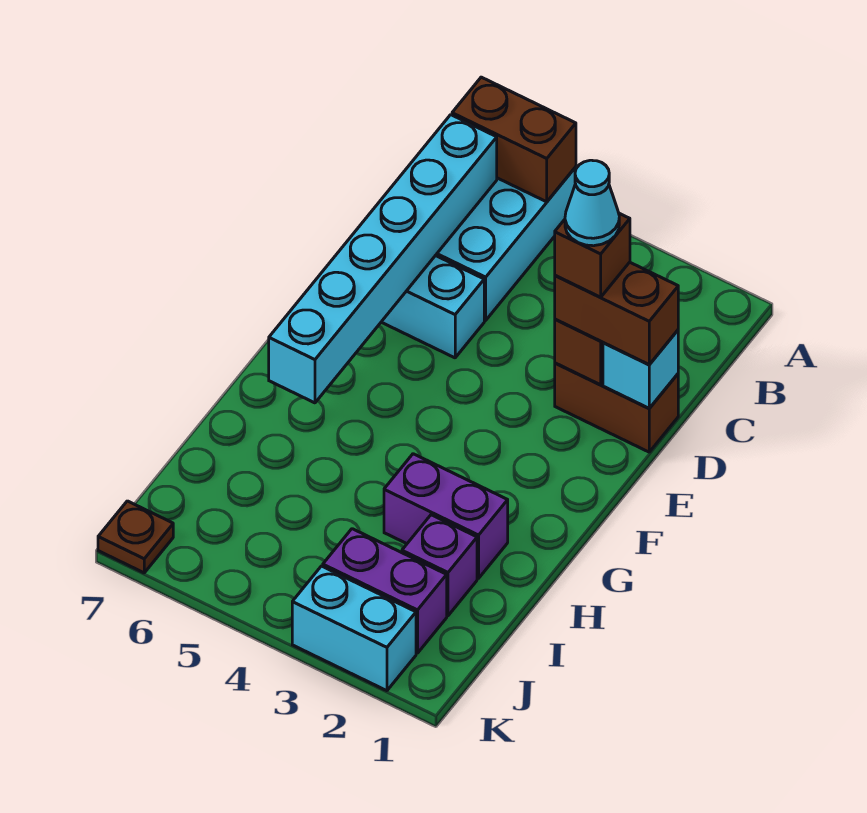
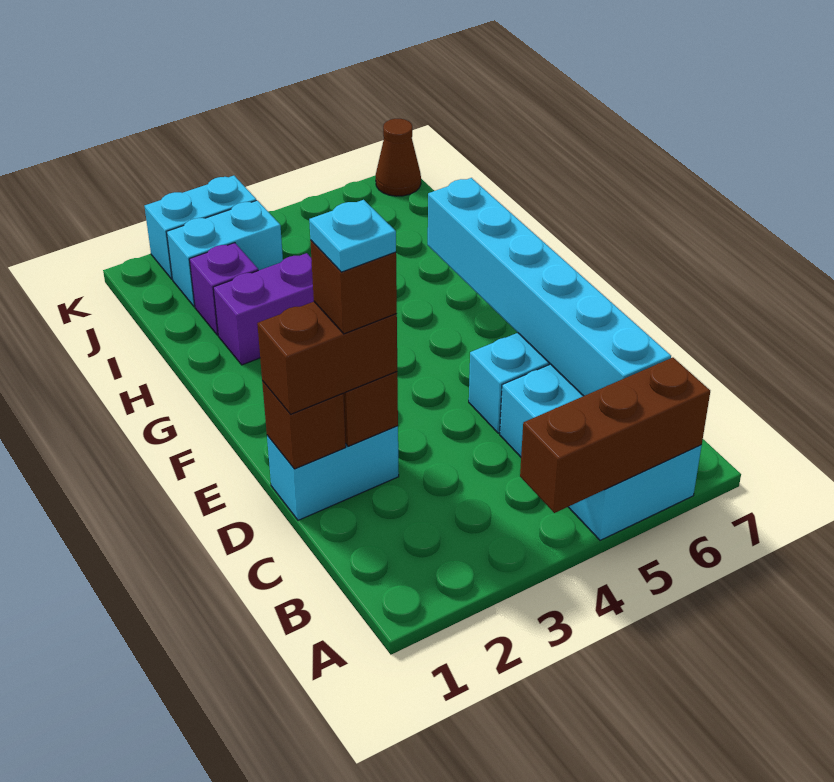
brown 1x2 brick [452,77,576,202] -> brown 1x3 brick [520,358,710,513]
brown 1x2 brick [555,363,678,452] -> cyan 1x2 brick [267,426,399,520]
cyan 1x1 brick [603,330,678,408] -> brown 1x1 brick [262,381,346,469]
cyan 1x1 cone [565,160,619,246] -> cyan 1x1 plate [309,200,396,272]
purple 1x2 brick [323,529,447,653] -> cyan 1x2 brick [167,200,283,307]
brown 1x1 plate [98,501,173,573] -> brown 1x1 cone [376,119,421,196]

